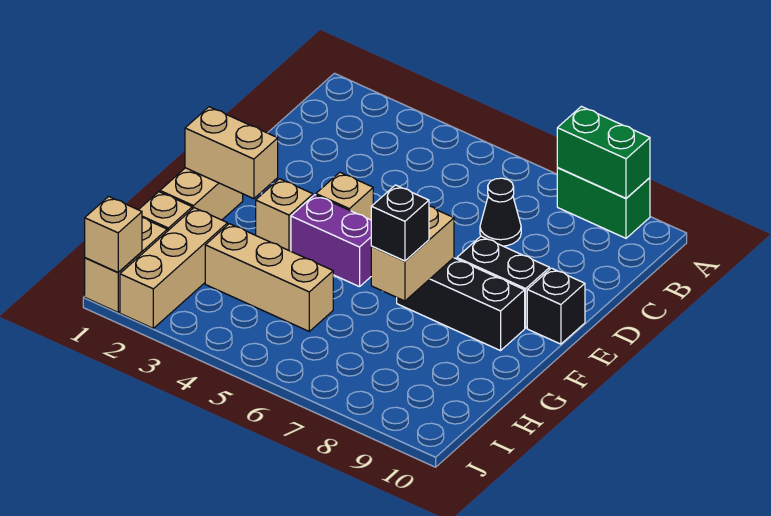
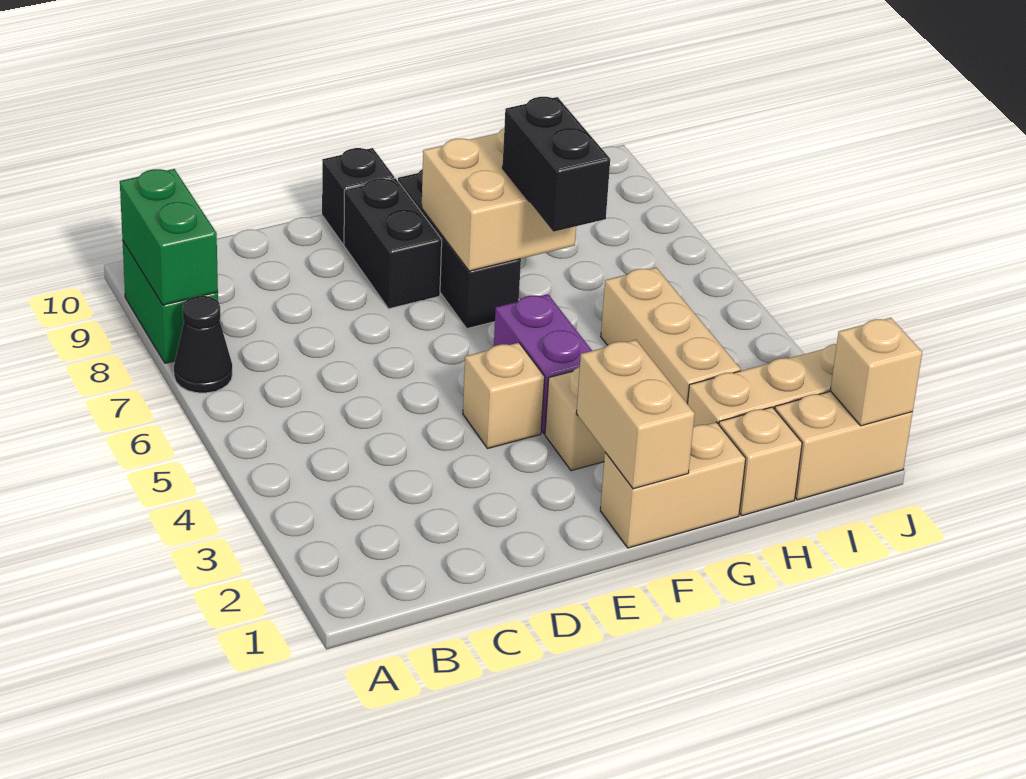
black 1x1 cone [480,178,521,246] -> black 1x1 cone moved to [174,296,232,393]
tan 1x2 brick [371,206,454,301] -> tan 2x2 brick [422,129,576,271]
black 1x1 brick [371,185,429,261] -> black 1x2 brick [502,97,610,232]

